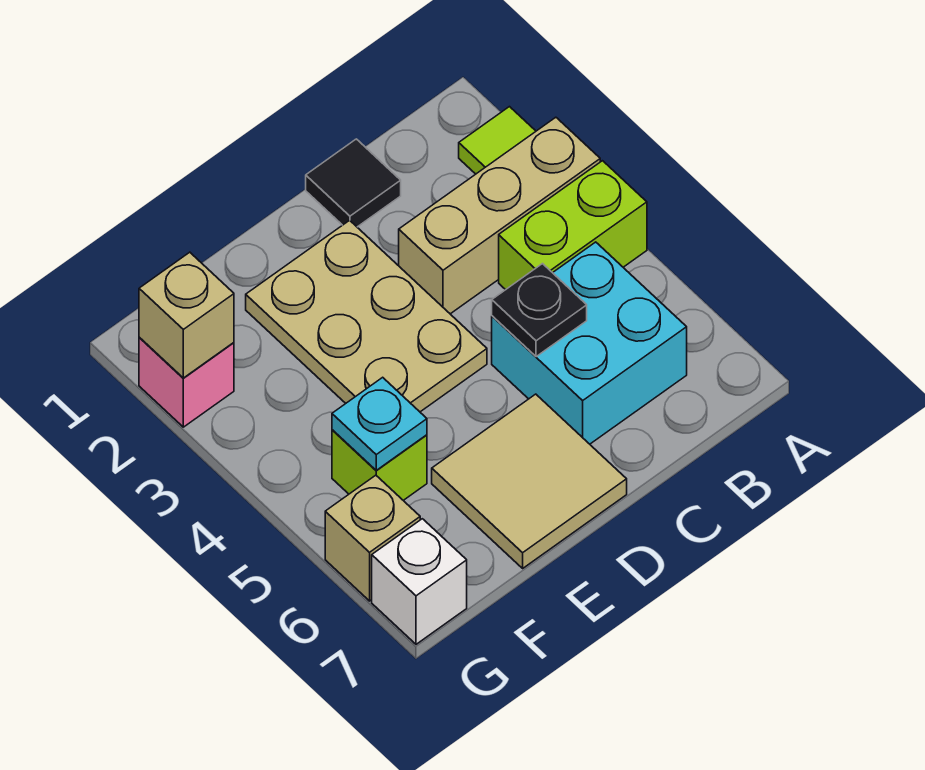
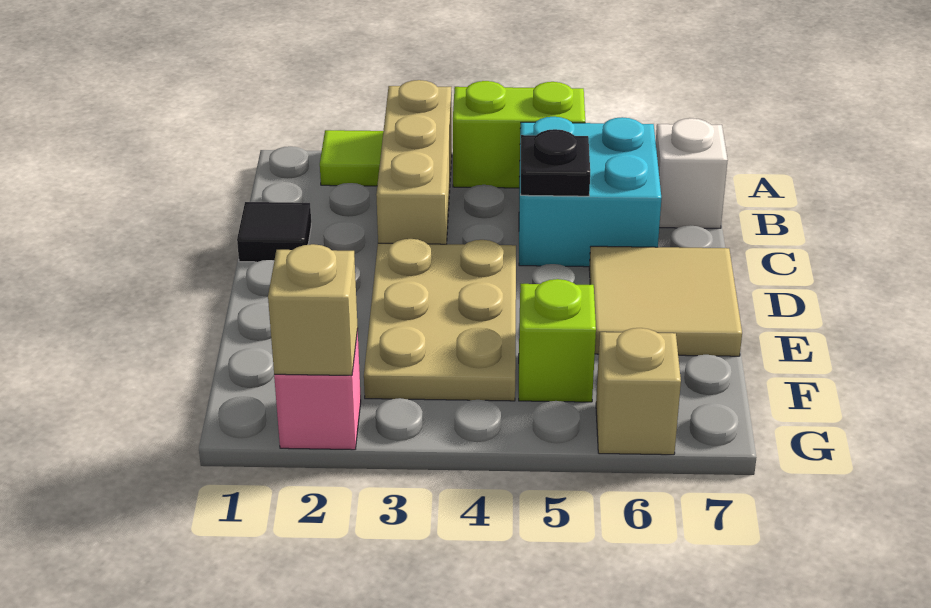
lime 1x2 brick [499,161,647,290] -> lime 1x2 brick turned to [453,81,585,188]
tan 2x3 plate [246,220,487,412] -> tan 2x3 plate turned to [364,239,516,401]
cyan 1x1 plate [332,377,427,470] -> none
white 1x1 brick [372,519,467,644] -> white 1x1 brick moved to [656,118,728,228]

